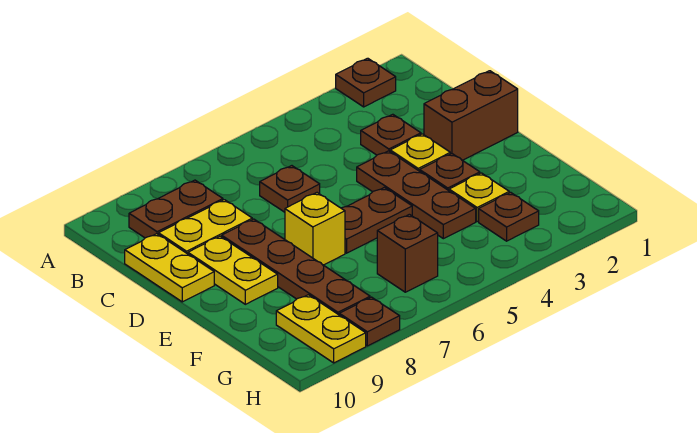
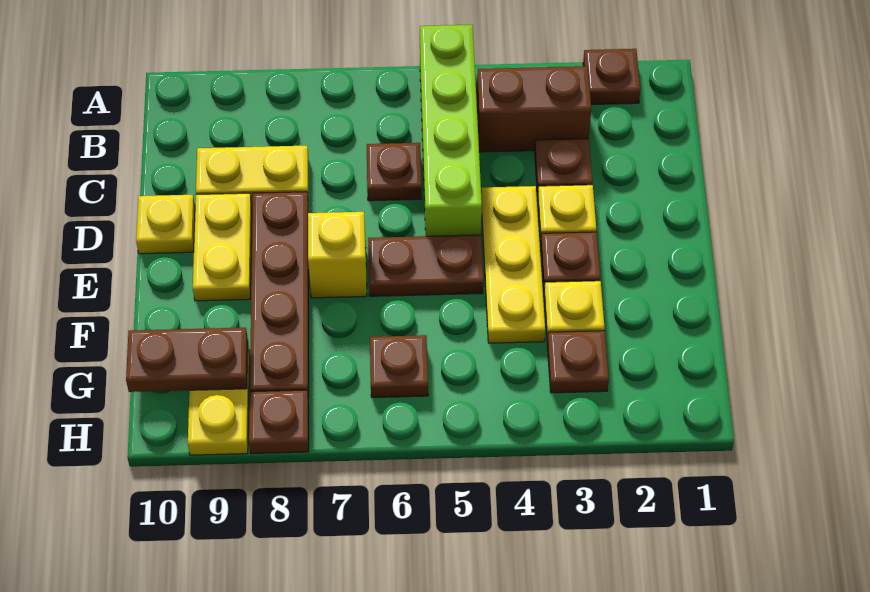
none -> lime 1x4 brick [420,25,482,236]
brown 1x2 plate [129,180,223,238] -> brown 1x2 plate moved to [126,328,248,392]
yellow 1x2 plate [125,234,214,302] -> yellow 1x1 plate [136,195,195,254]
brown 1x2 brick [424,71,518,160] -> brown 1x2 brick moved to [477,66,591,152]
brown 1x3 plate [357,151,476,239] -> yellow 1x3 plate [481,186,545,343]
brown 1x1 brick [377,214,438,292] -> brown 1x1 plate [370,335,428,398]

